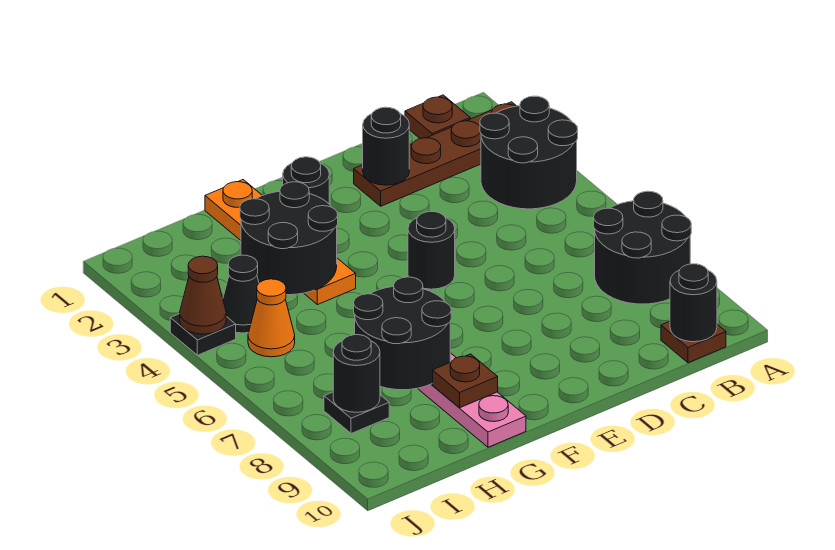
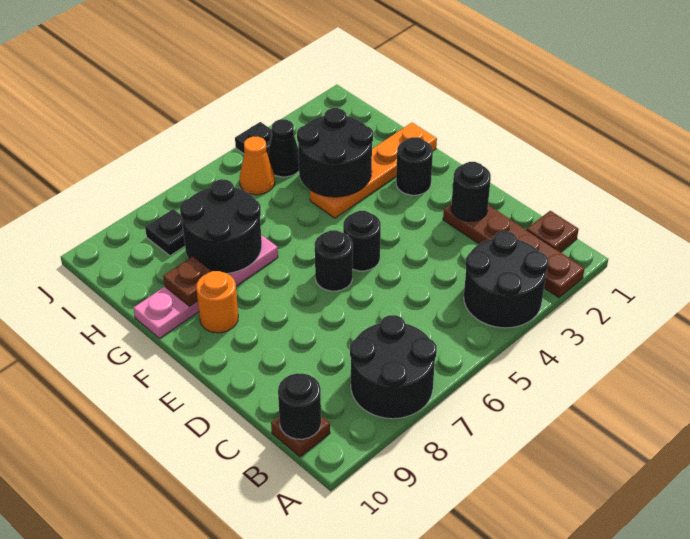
none -> orange 1x1 round brick [196,271,238,333]
black 1x1 round brick [333,335,380,412] -> black 1x1 round brick moved to [315,230,353,291]
brown 1x1 cone [180,256,226,334] -> none

